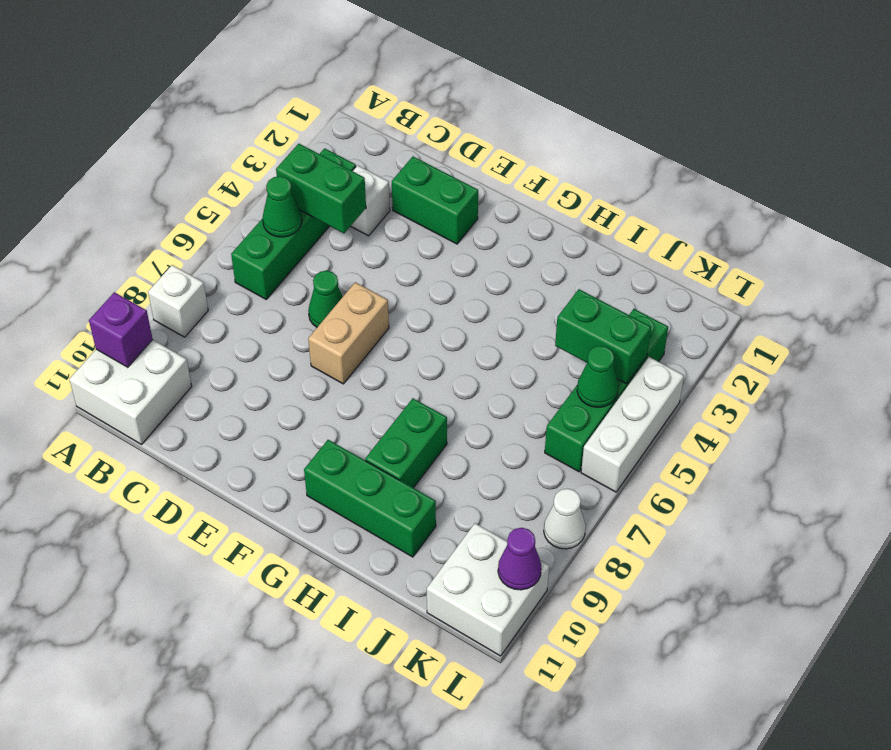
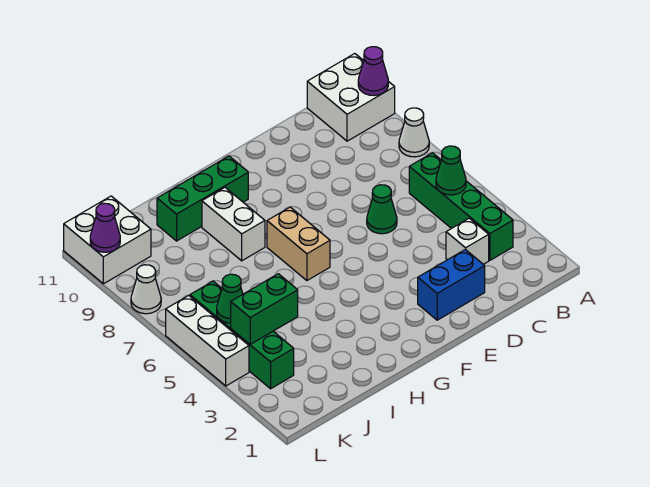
white 1x1 brick [148,265,208,337] -> white 1x1 cone [399,108,429,157]
purple 1x1 brick [89,292,153,367] -> purple 1x1 cone [358,47,388,96]
green 1x2 brick [276,144,366,233] -> none
green 1x2 brick [392,157,478,244] -> blue 1x2 brick [418,250,485,320]
tan 1x2 brick [308,282,389,384] -> tan 1x2 brick moved to [267,207,330,281]
green 1x2 brick [365,398,447,488] -> white 1x2 brick [202,188,265,261]

